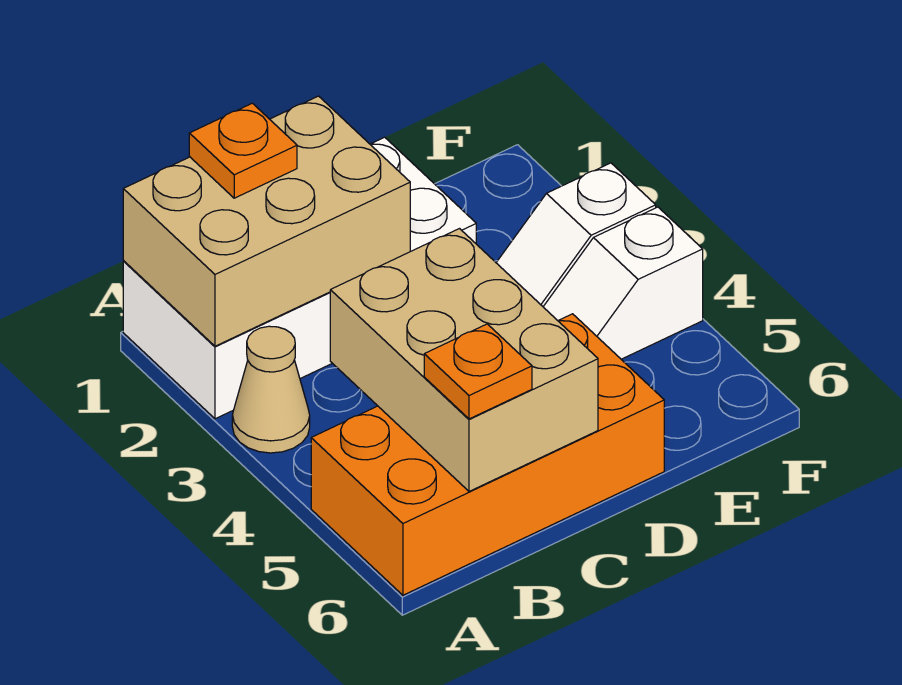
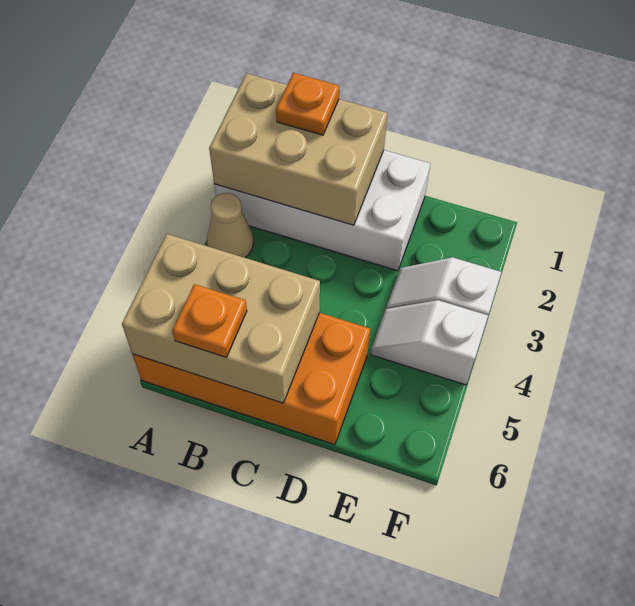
tan 2x3 brick [330,229,598,491] -> tan 2x3 brick turned to [122,234,320,403]

